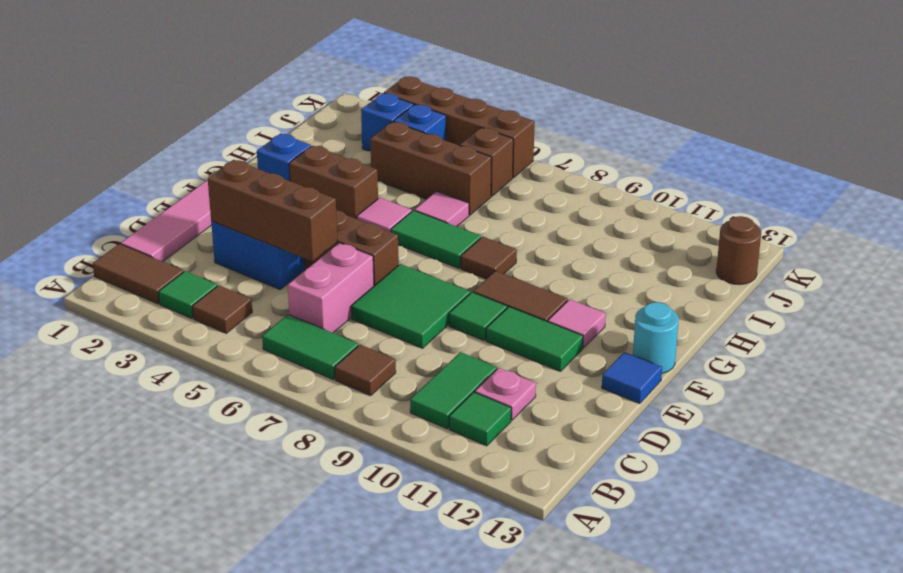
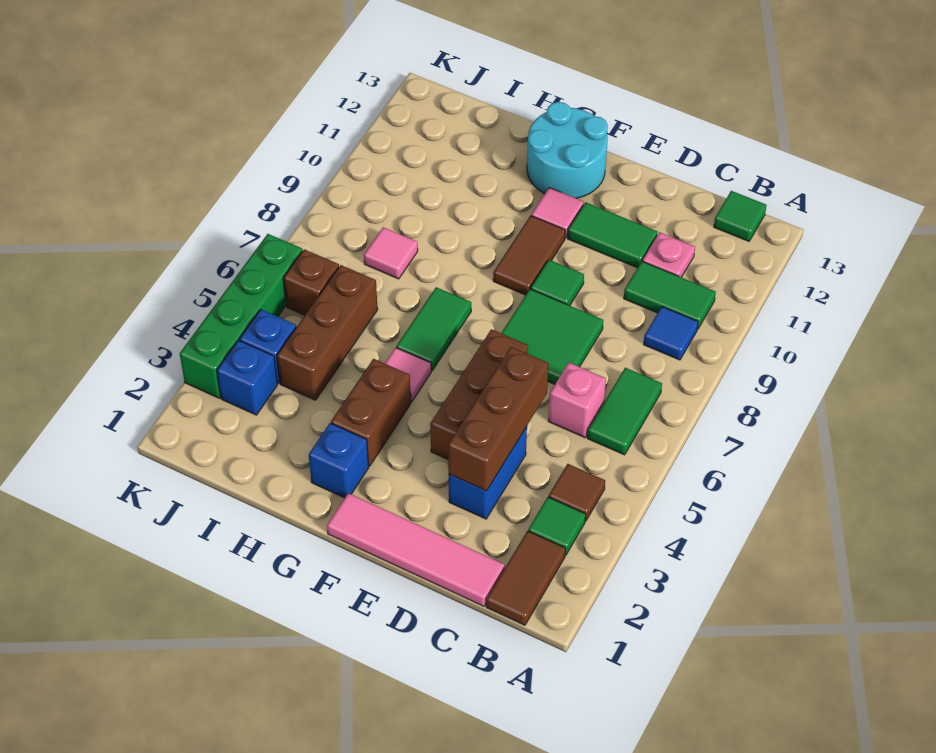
brown 1x1 tile [335,345,396,396] -> none
green 1x1 tile [449,392,511,446] -> green 1x1 tile moved to [714,191,766,241]
pink 1x2 brick [288,243,374,333] -> pink 1x1 brick [548,363,606,437]
green 1x2 tile [486,307,583,372] -> green 1x2 tile turned to [568,202,658,268]
blue 1x1 tile [602,352,662,404] -> blue 1x1 tile moved to [644,307,698,360]
cyan 1x1 round brick [633,302,679,373] -> cyan 2x2 round brick [527,102,608,198]
brown 1x1 tile [461,237,517,279] -> none
pink 1x1 tile [415,191,469,227] -> pink 1x1 tile moved to [364,227,418,279]
brown 1x1 round brick [716,216,761,285] -> none
brown 1x4 brick [384,77,535,178] -> green 1x4 brick [180,234,302,398]

